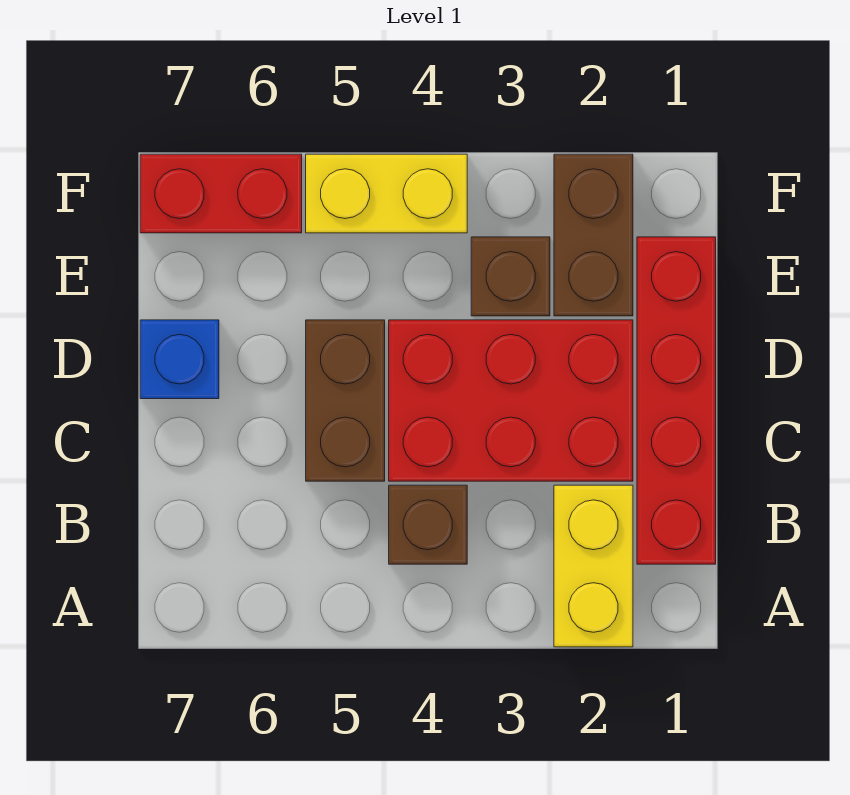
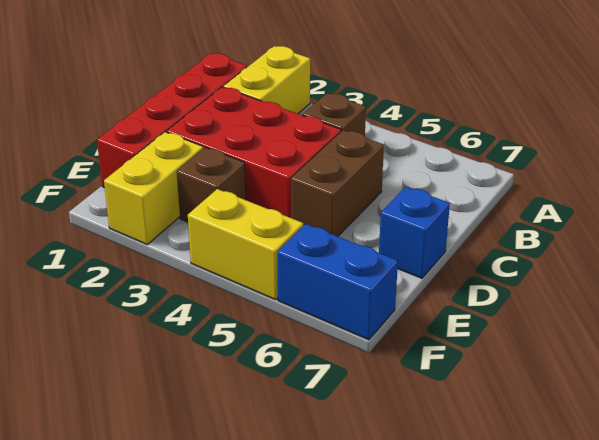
brown 1x2 brick [554,154,633,316] -> yellow 1x2 brick [104,132,203,245]
red 1x2 brick [140,154,302,233] -> blue 1x2 brick [277,224,398,340]

